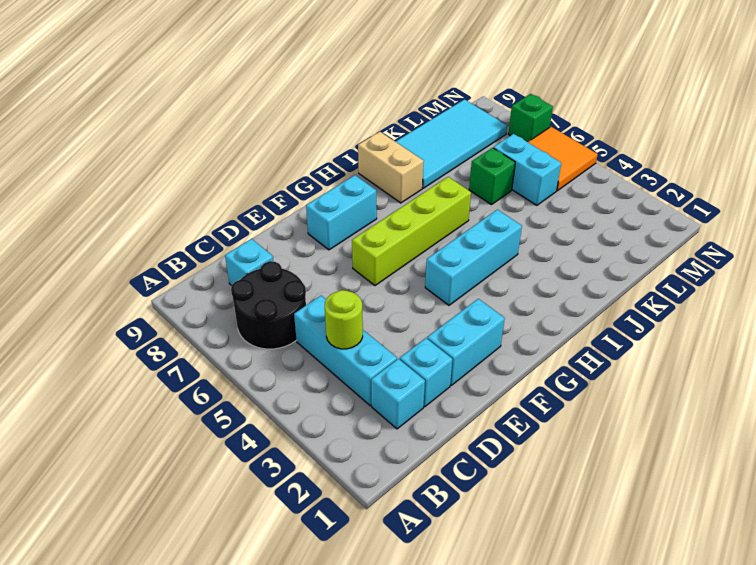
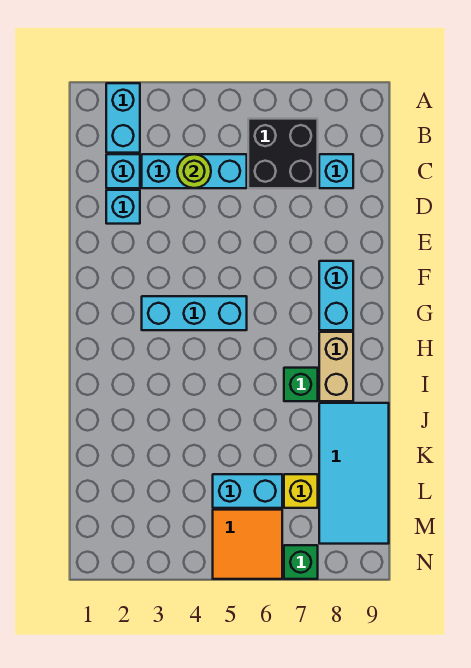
black 2x2 round brick [231,261,306,349] -> black 2x2 brick [248,119,318,188]
cyan 1x2 brick [427,299,505,385] -> cyan 1x2 brick moved to [106,83,140,153]
lime 1x4 brick [352,177,471,286] -> none
cyan 1x3 brick [425,210,522,305] -> cyan 1x3 brick turned to [142,296,247,330]
tan 1x2 brick [358,132,424,203] -> tan 1x2 brick turned to [319,332,353,401]
green 1x1 brick [469,148,515,205] -> green 1x1 brick moved to [284,368,318,401]
none -> yellow 1x1 brick [284,474,318,508]

